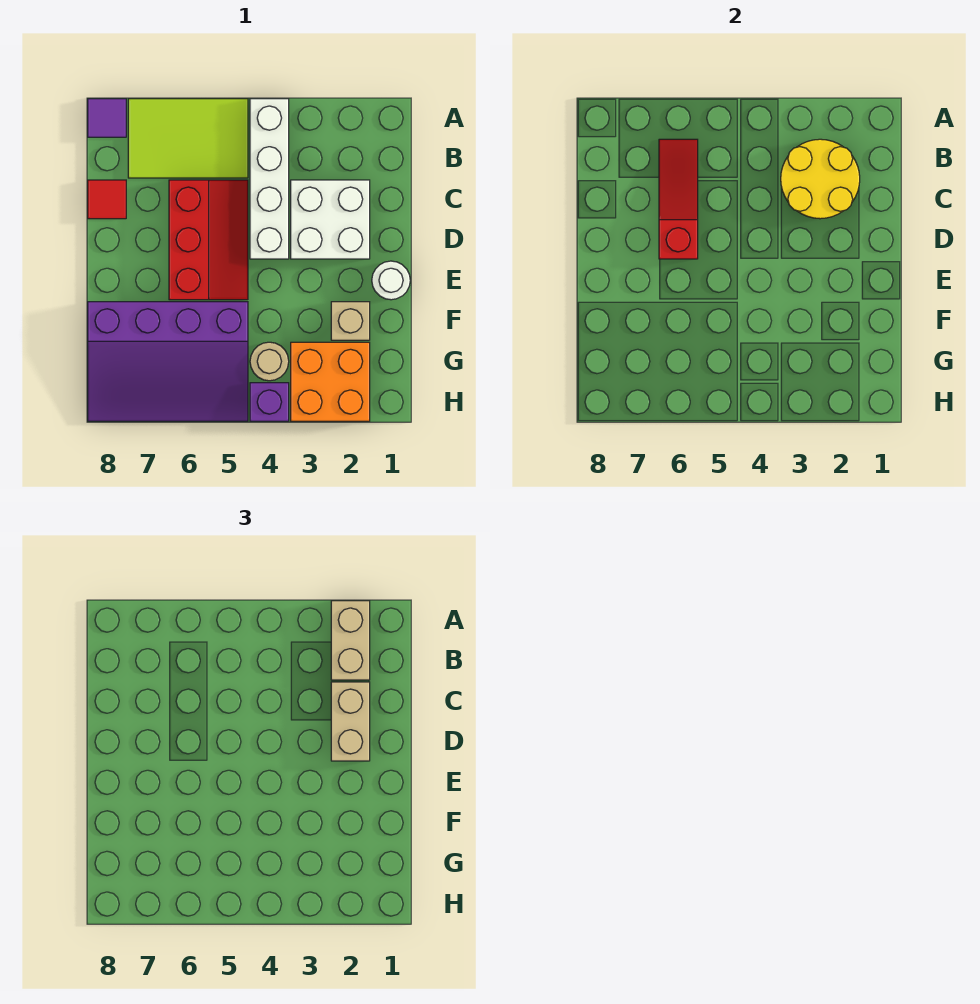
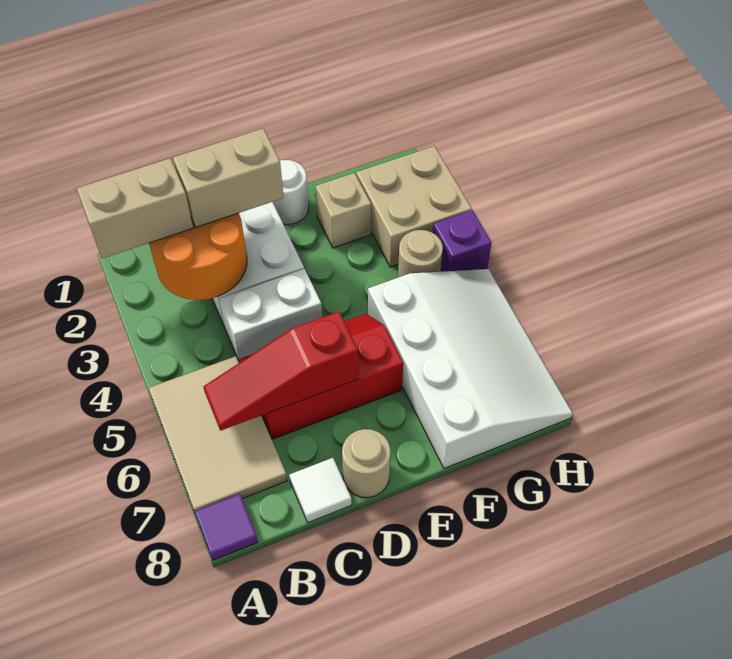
white 1x4 brick [250,99,289,259] -> white 1x2 brick [219,269,322,362]
lime 2x3 tile [128,99,248,178] -> tan 2x3 tile [149,356,287,511]
yellow 2x2 round brick [781,139,860,219] -> orange 2x2 round brick [149,213,247,300]
red 1x1 tile [88,180,126,219] -> white 1x1 tile [289,458,352,523]
none -> tan 1x1 round brick [342,429,390,498]
purple 3x4 slope [88,302,248,421] -> white 3x4 slope [368,269,573,468]
orange 2x2 brick [291,342,370,421] -> tan 2x2 brick [356,146,471,267]

